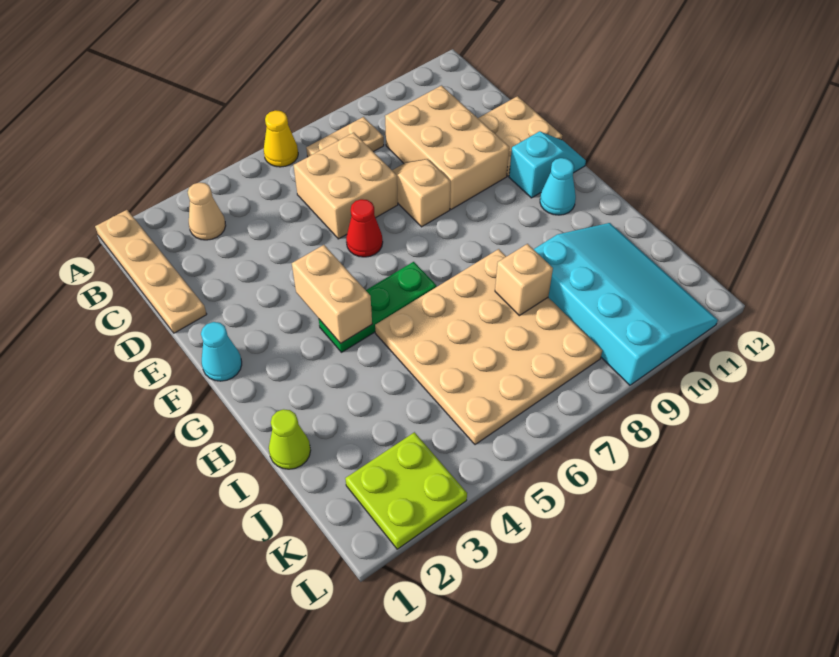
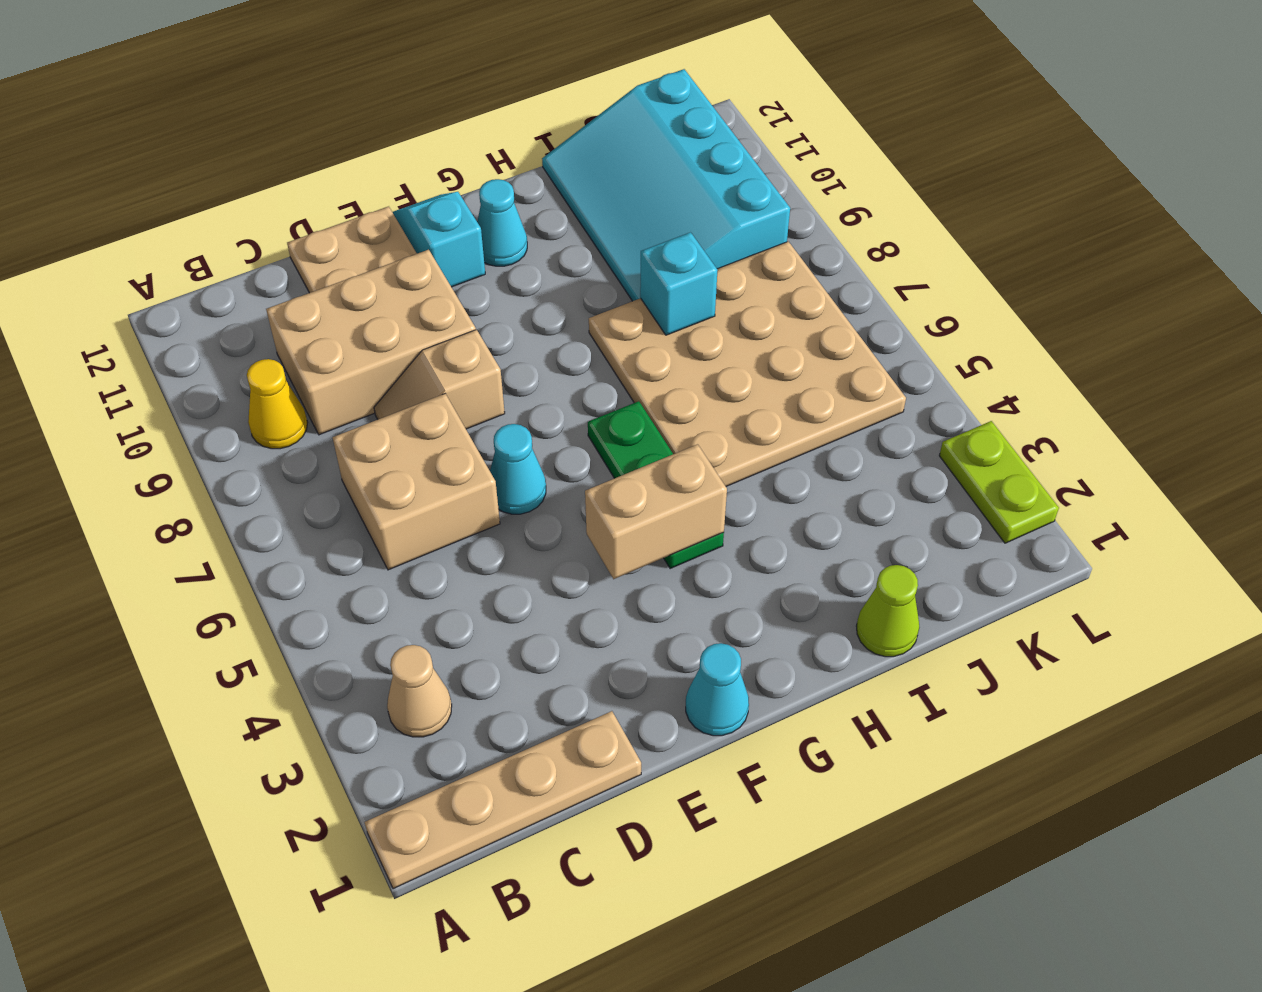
yellow 1x1 cone [264,110,298,167] -> yellow 1x1 cone moved to [247,359,308,449]
tan 1x2 plate [306,117,384,157] -> none
red 1x1 cone [346,199,383,257] -> cyan 1x1 cone [490,424,546,514]
tan 1x1 brick [495,244,553,316] -> cyan 1x1 brick [640,232,718,335]
cyan 3x4 slope [534,223,718,385] -> cyan 3x4 slope turned to [542,69,790,301]
lime 2x2 plate [345,432,467,549] -> lime 1x2 plate [939,421,1059,543]

